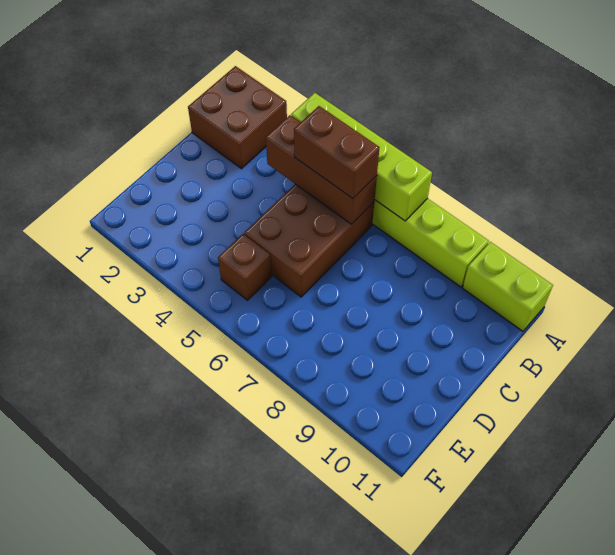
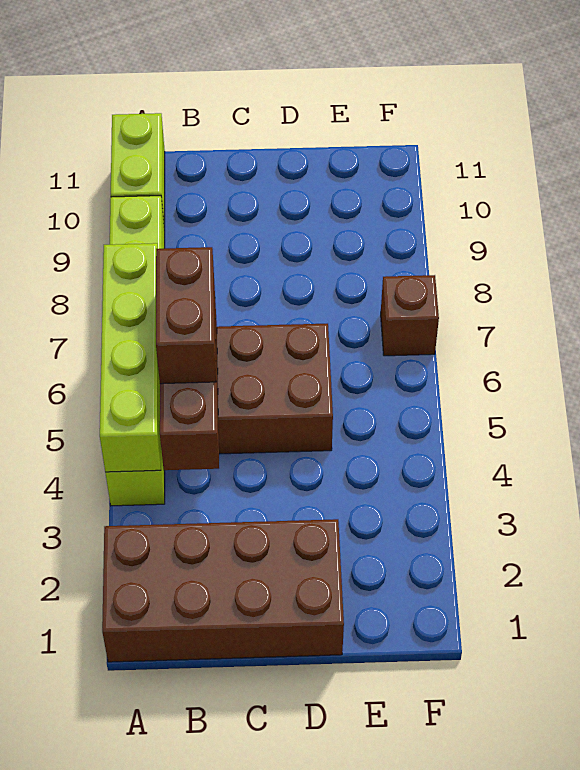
brown 2x2 brick [188,66,287,169] -> brown 2x4 brick [102,519,344,662]
brown 1x1 brick [218,234,272,300] -> brown 1x1 brick moved to [381,275,439,356]

